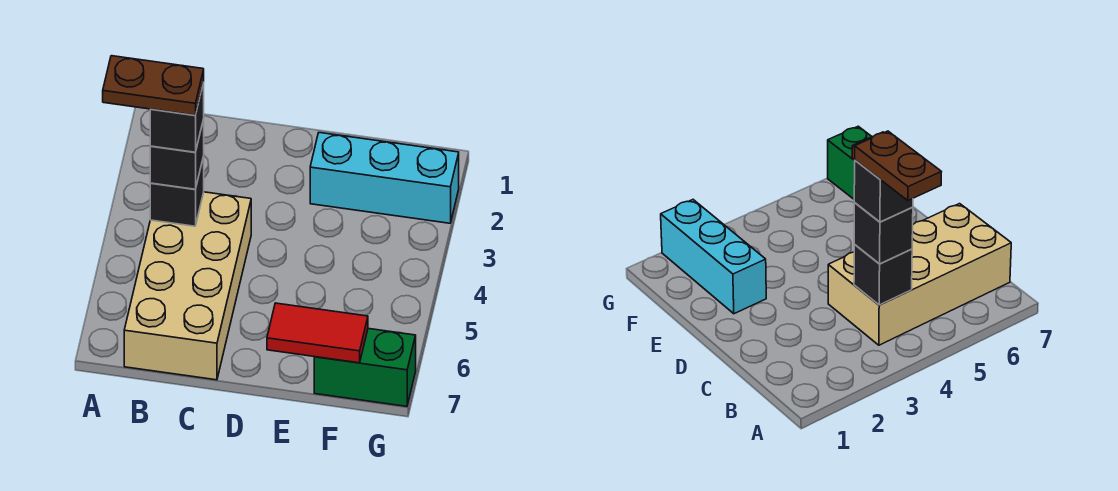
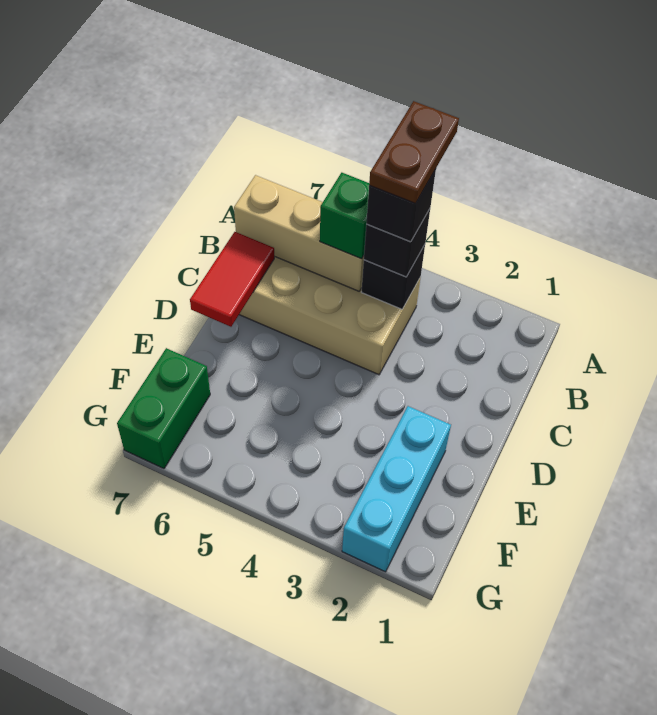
none -> tan 1x3 brick [234,175,364,291]
none -> green 1x1 brick [320,173,369,259]
red 1x2 tile [267,303,368,363] -> red 1x2 tile moved to [190,232,274,327]

